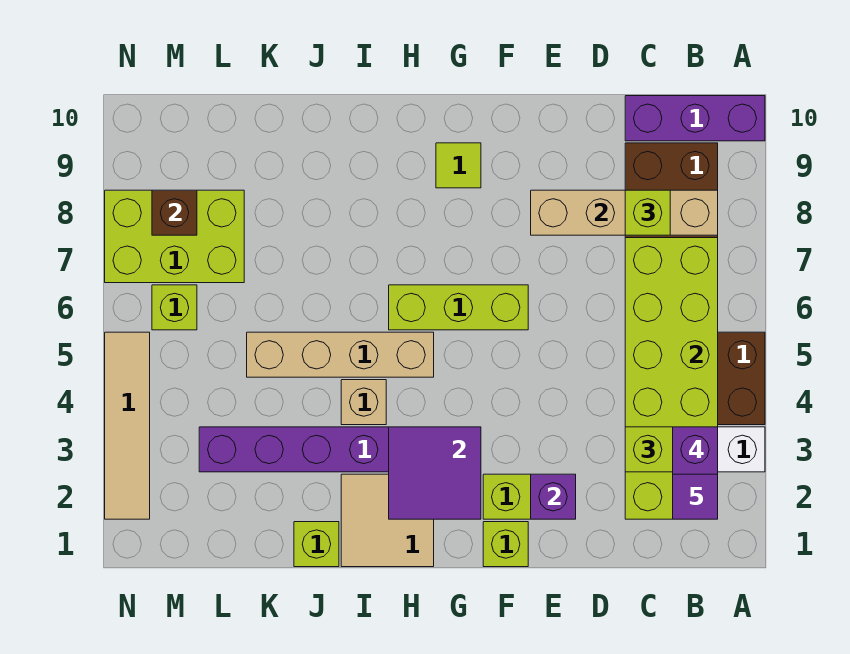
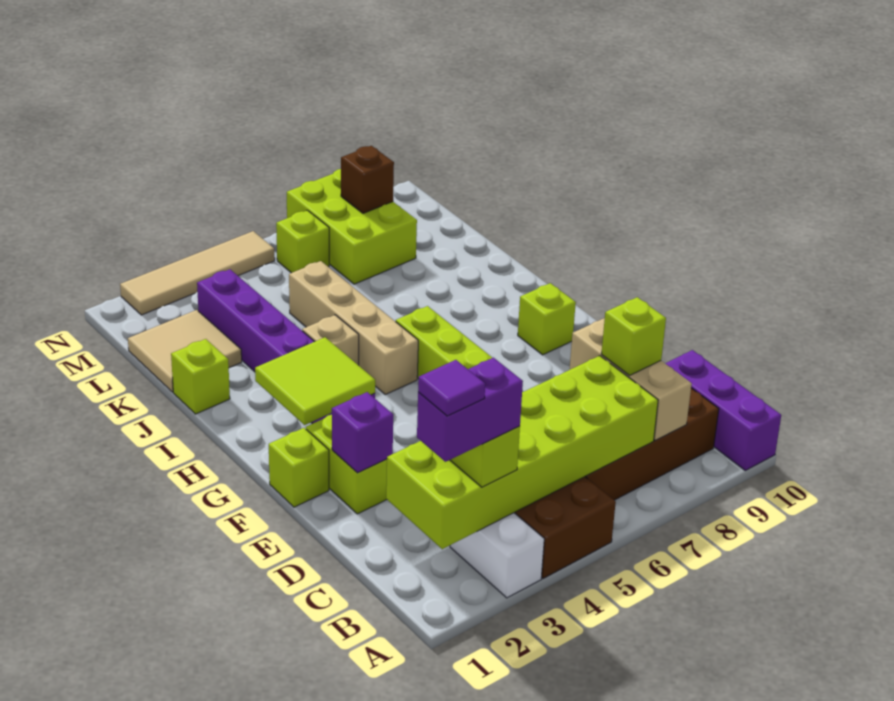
tan 1x4 brick [531,190,718,235] -> tan 1x3 brick [569,318,692,440]
purple 2x2 tile [389,427,481,519] -> lime 2x2 tile [255,337,375,425]
lime 1x1 tile [436,143,481,188] -> lime 1x1 brick [518,283,576,355]
tan 2x2 tile [341,474,434,567] -> tan 2x2 tile moved to [128,310,242,392]

